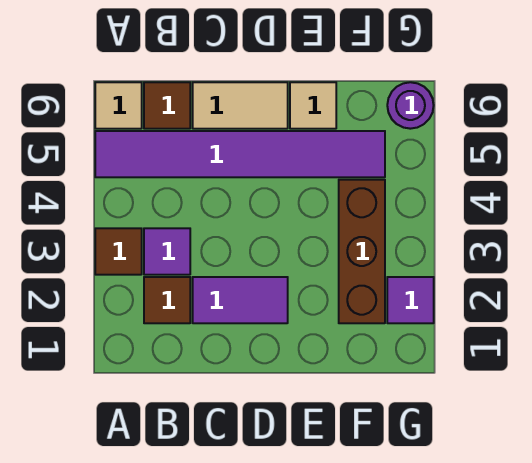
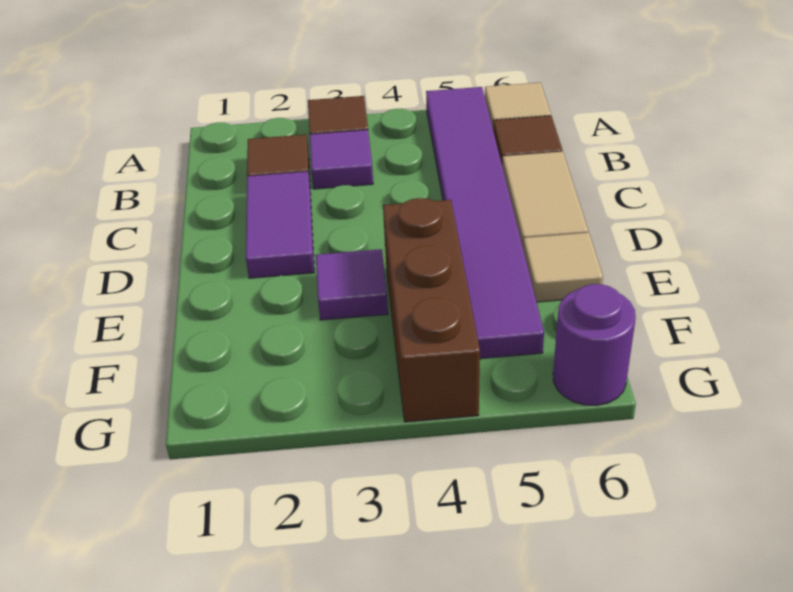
brown 1x3 brick [339,180,385,323] -> brown 1x3 brick turned to [383,198,480,422]
purple 1x1 tile [387,277,434,323] -> purple 1x1 tile moved to [316,249,388,320]

